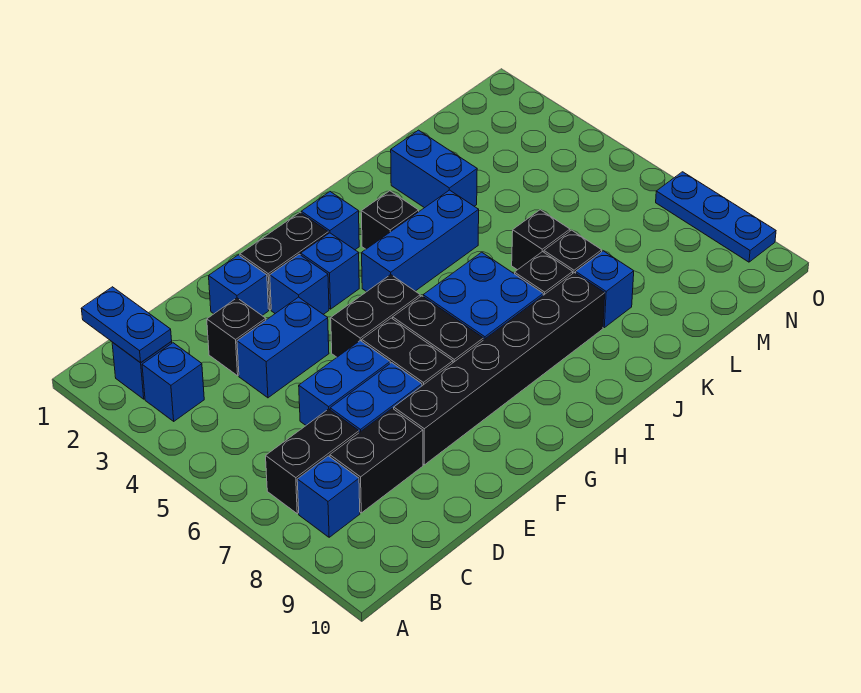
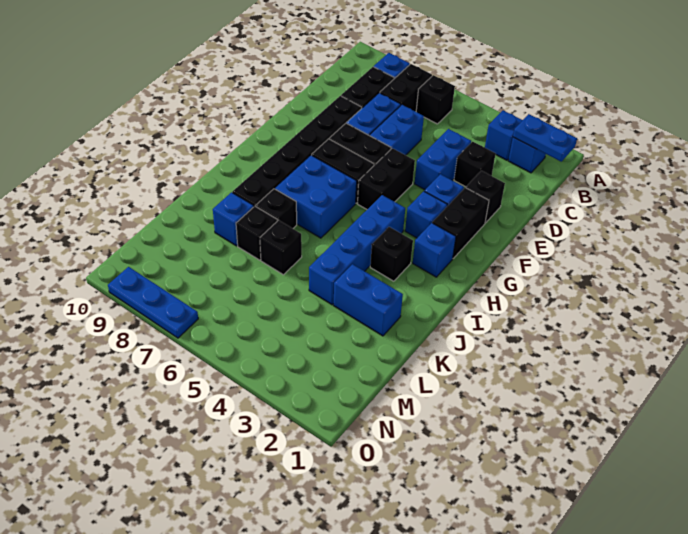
none -> black 1x1 brick [416,75,455,124]
blue 1x1 brick [209,255,269,315] -> black 1x1 brick [466,171,505,223]
blue 1x3 brick [362,190,479,292] -> blue 1x4 brick [309,195,405,305]

